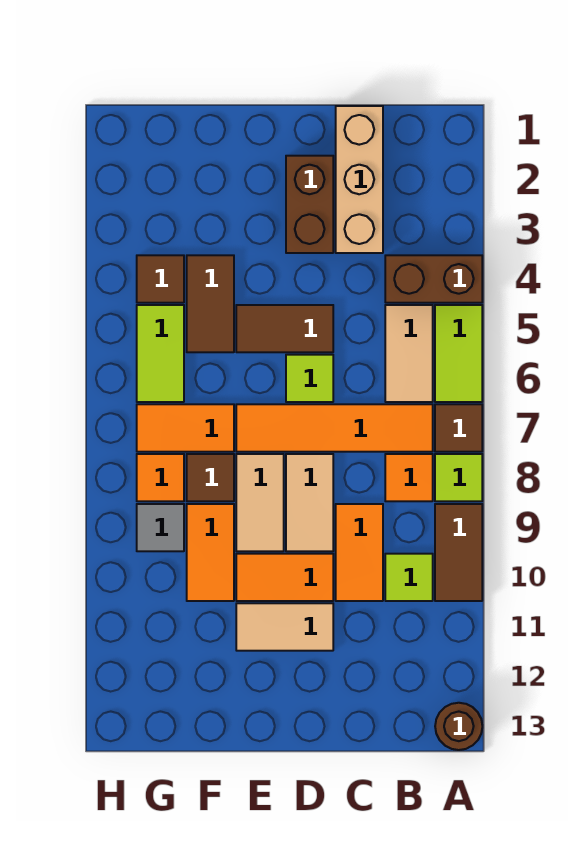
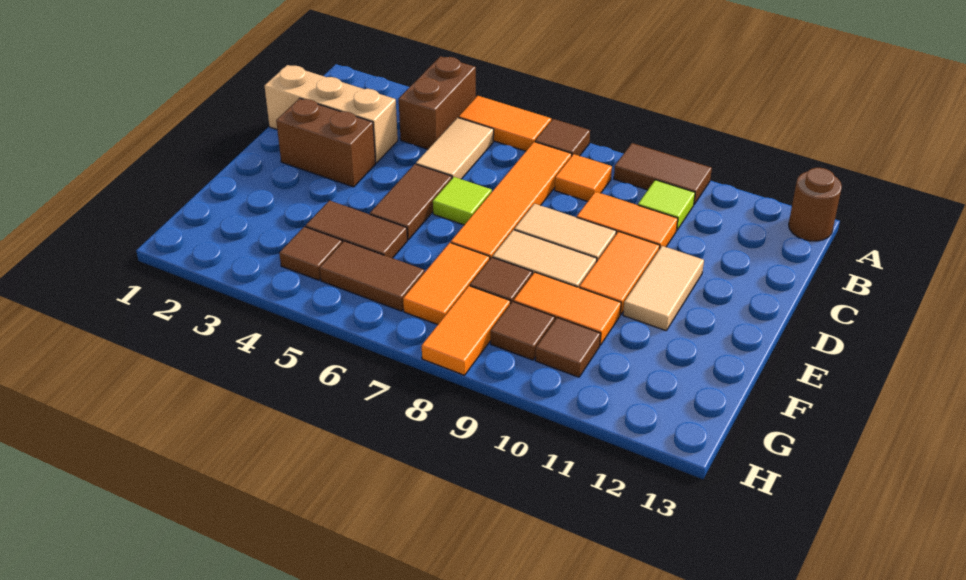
lime 1x2 tile [435,305,482,402] -> orange 1x2 tile [458,96,551,151]
lime 1x1 tile [435,454,482,501] -> none
tan 1x2 tile [385,305,433,402] -> tan 1x2 tile turned to [416,118,494,179]
lime 1x2 tile [137,305,184,402] -> brown 1x2 tile [320,241,424,311]
orange 1x1 tile [137,454,184,501] -> orange 1x2 tile [422,286,510,375]
grey 1x1 tile [137,504,184,551] -> brown 1x1 tile [491,301,555,360]
none -> brown 1x1 tile [535,318,601,377]

